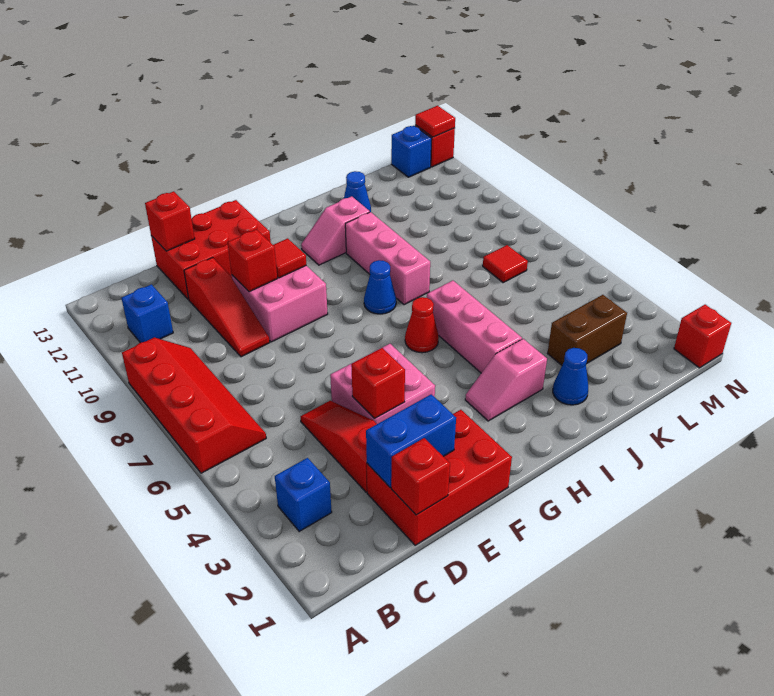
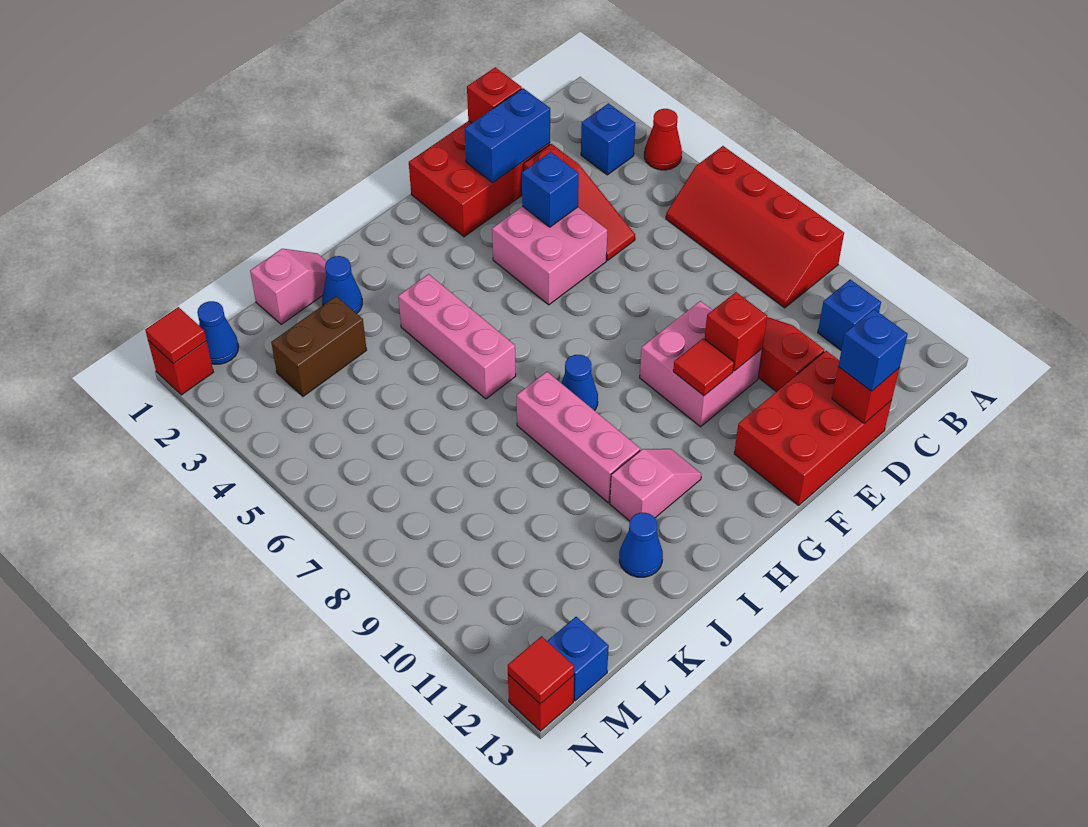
none -> blue 1x1 brick [838,309,908,391]
red 1x1 brick [351,348,405,419] -> blue 1x1 brick [522,152,579,227]
pink 1x2 slope [465,339,547,421] -> pink 1x2 slope moved to [250,249,327,324]
red 1x1 cone [405,297,439,353] -> red 1x1 cone moved to [644,109,682,170]
red 1x1 tile [483,245,528,283] -> red 1x1 tile moved to [145,307,206,364]
none -> blue 1x1 cone [197,301,239,364]

